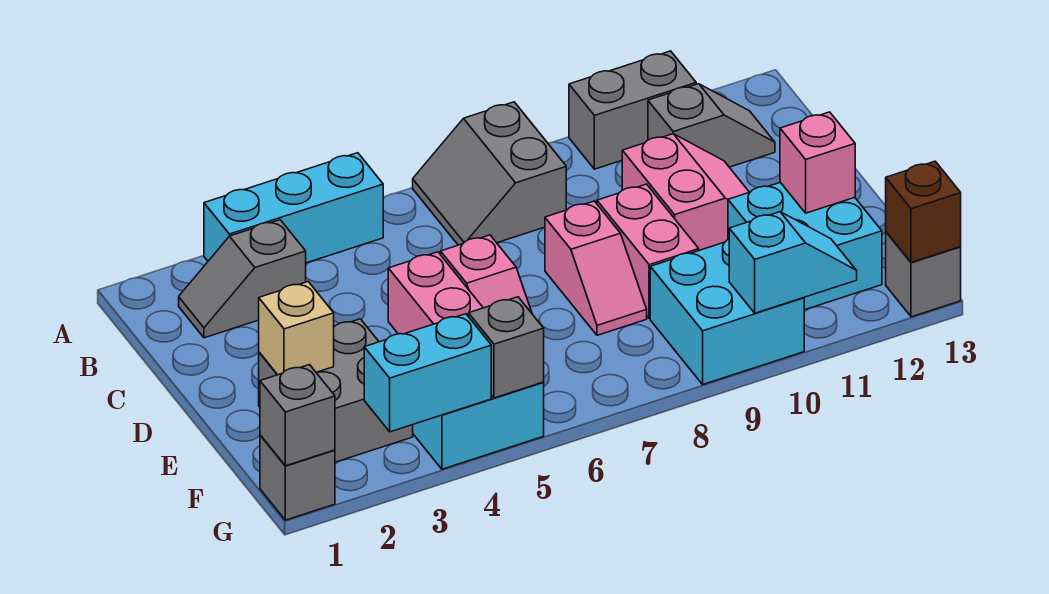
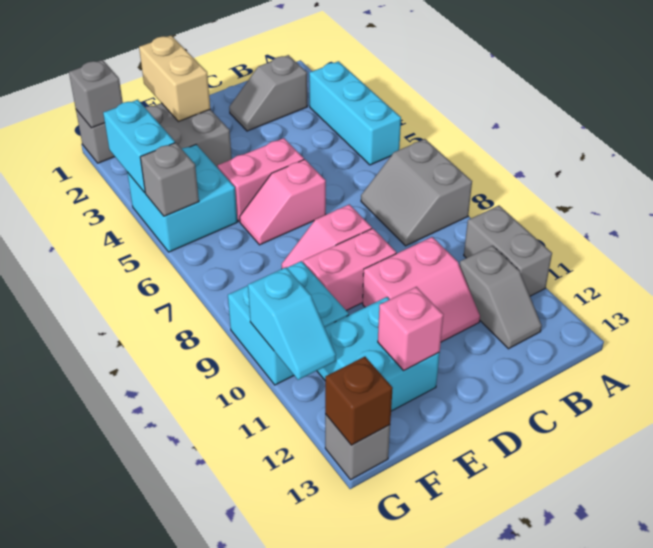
grey 2x2 slope [413,102,566,245] -> grey 2x2 slope turned to [361,139,472,246]
grey 1x2 slope [179,220,306,338] -> grey 1x2 slope turned to [229,55,307,131]
tan 1x1 brick [259,282,334,375] -> tan 1x2 brick [139,36,210,122]

